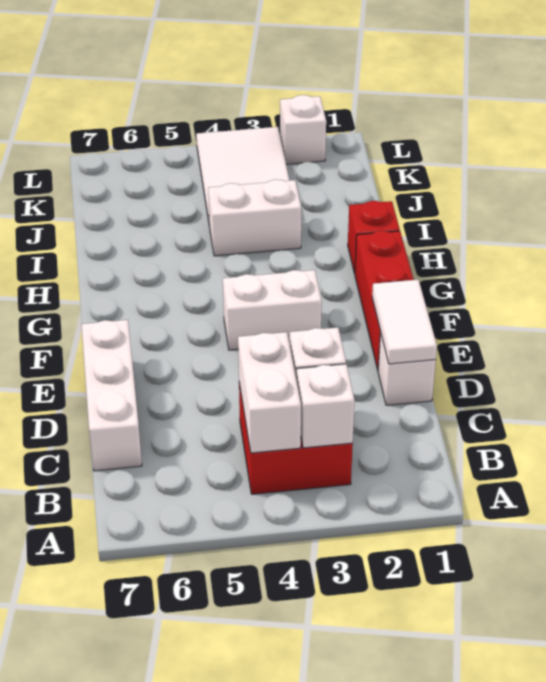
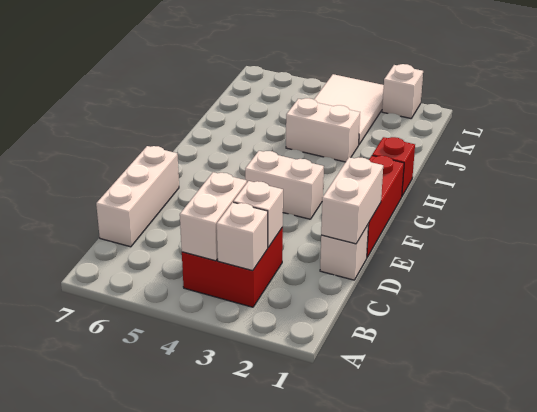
white 1x2 tile [372,280,437,364] -> white 1x2 brick [321,157,383,244]

